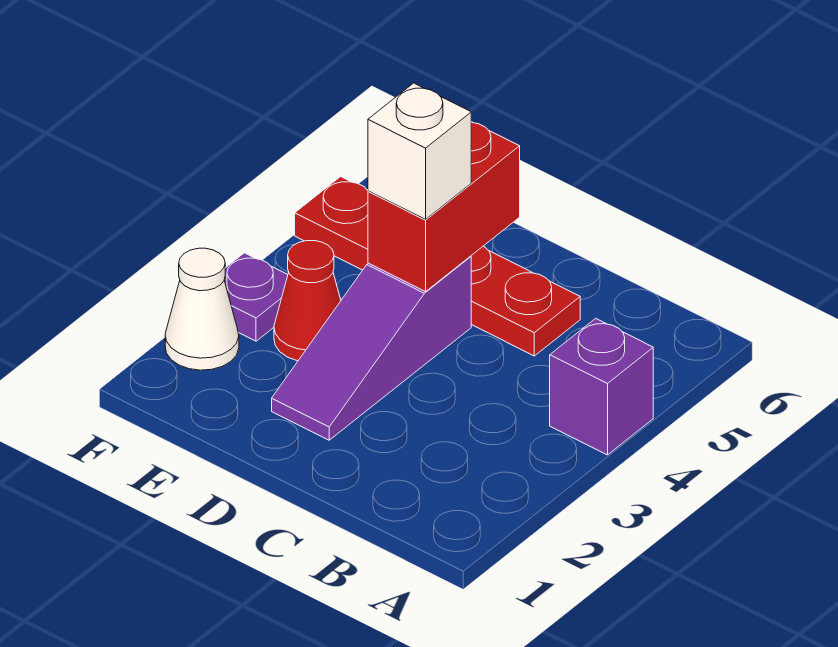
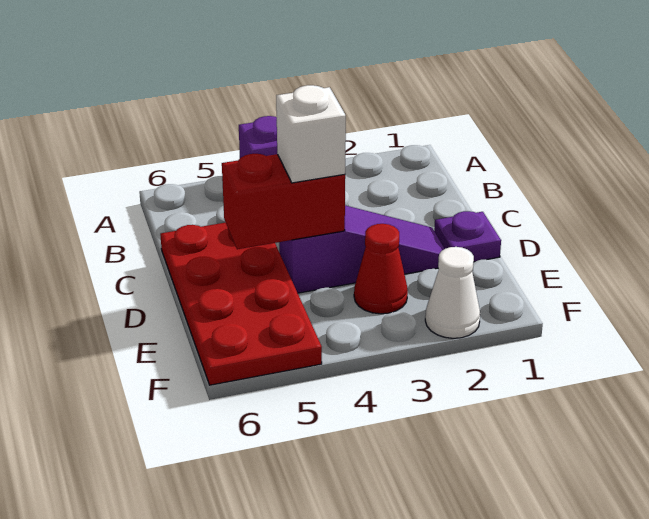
red 1x4 plate [295,177,580,356] -> red 2x4 plate [160,223,322,385]
purple 1x1 plate [224,253,288,341] -> purple 1x1 plate moved to [434,211,501,262]

